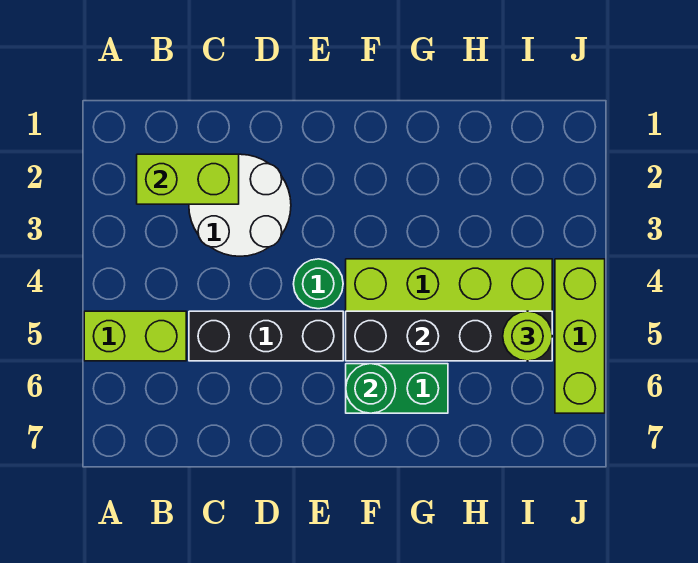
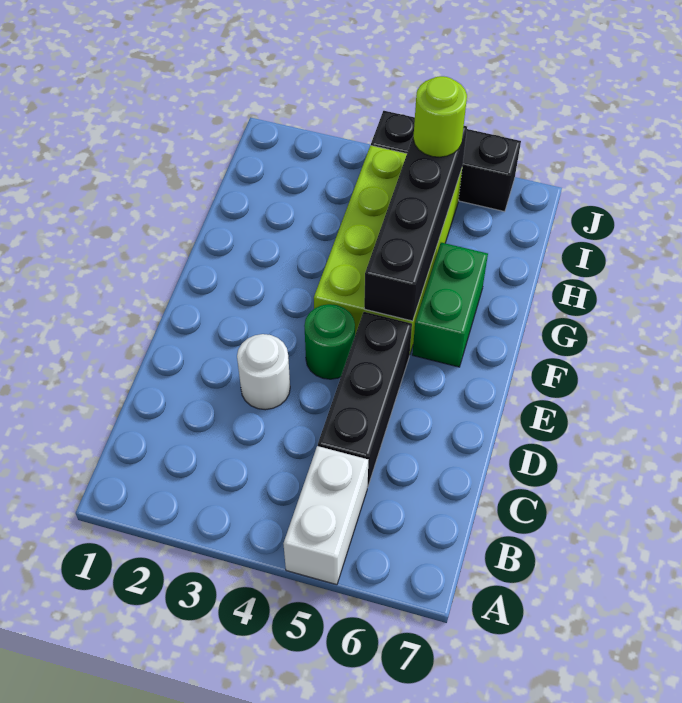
lime 1x2 brick [84,311,186,361] -> white 1x2 brick [283,446,368,585]
lime 1x2 brick [137,154,239,204] -> none
white 2x2 round brick [189,154,291,256] -> white 1x1 round brick [237,334,290,410]
green 1x1 round brick [346,364,395,413] -> none
lime 1x3 brick [555,259,605,413] -> black 1x3 brick [371,111,521,212]

